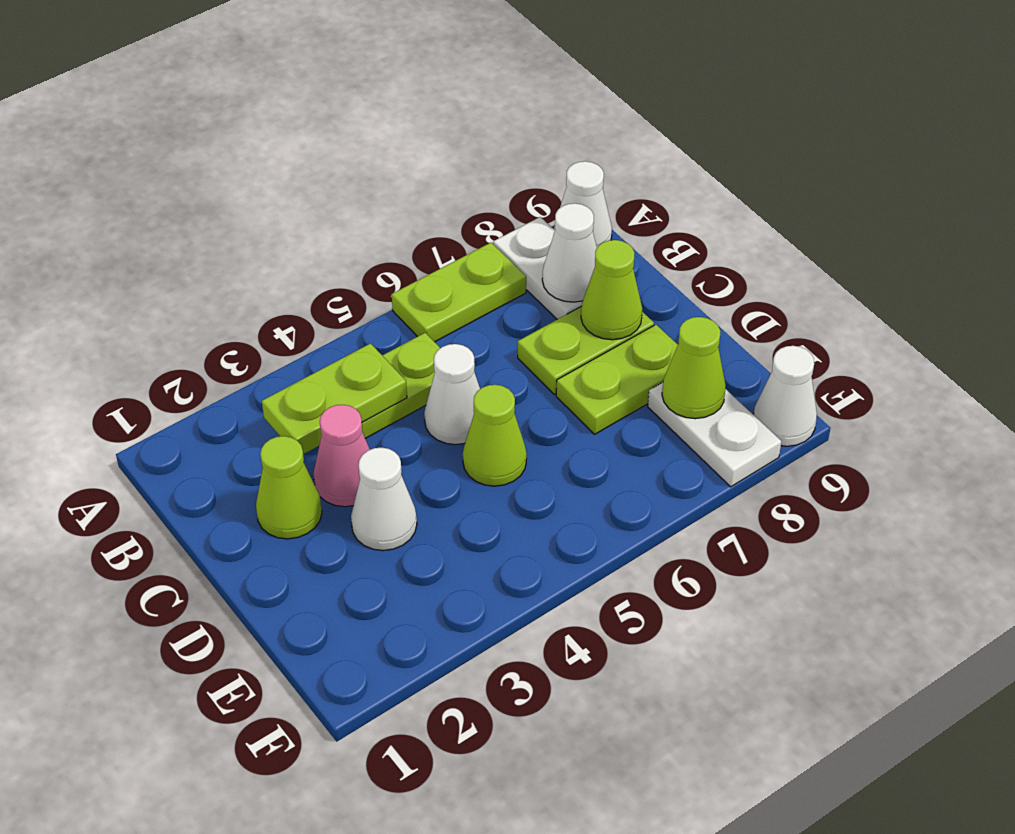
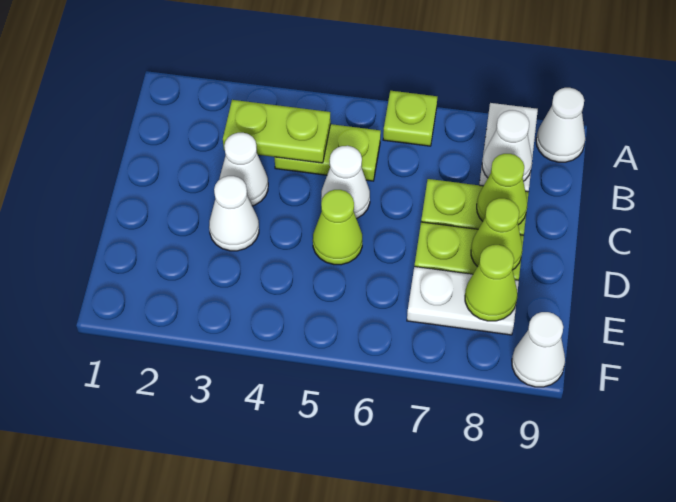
lime 1x2 plate [392,243,526,342] -> lime 1x1 plate [383,91,437,146]
lime 1x1 cone [256,436,322,539] -> lime 1x1 cone moved to [471,198,523,270]
pink 1x1 cone [313,405,370,507] -> white 1x1 cone [219,133,268,206]
white 1x2 plate [648,383,782,487] -> white 1x2 plate turned to [407,267,519,335]

